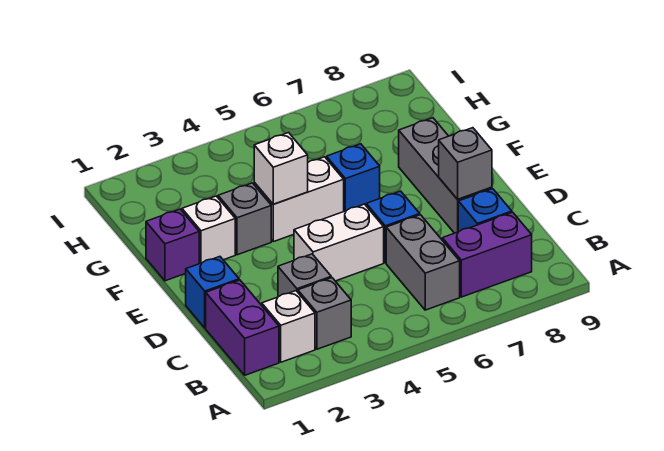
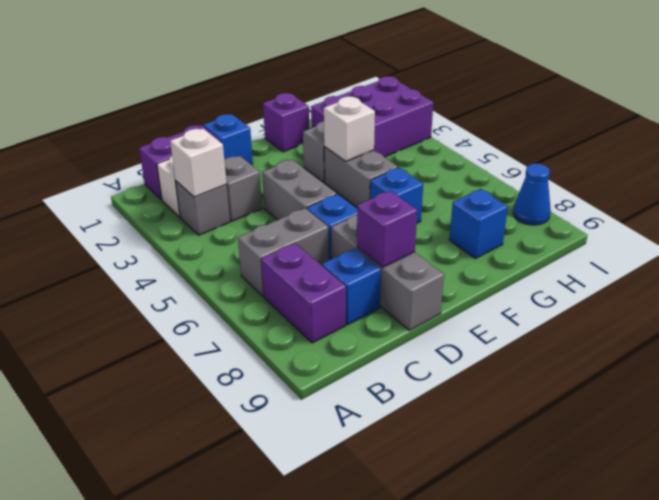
white 1x2 brick [294,204,384,281] -> grey 1x2 brick [262,160,337,220]
grey 1x3 brick [399,118,492,233] -> grey 1x3 brick turned to [331,215,444,330]
grey 1x1 brick [439,128,492,199] -> purple 1x1 brick [357,191,417,267]
white 1x1 brick [182,196,235,264] -> white 1x1 brick moved to [170,129,227,197]
white 1x2 brick [254,157,344,242] -> grey 1x2 brick [324,147,398,207]
none -> purple 2x3 brick [311,76,433,157]
none -> blue 1x1 brick [449,189,508,258]
none -> blue 1x1 cone [513,163,551,225]

